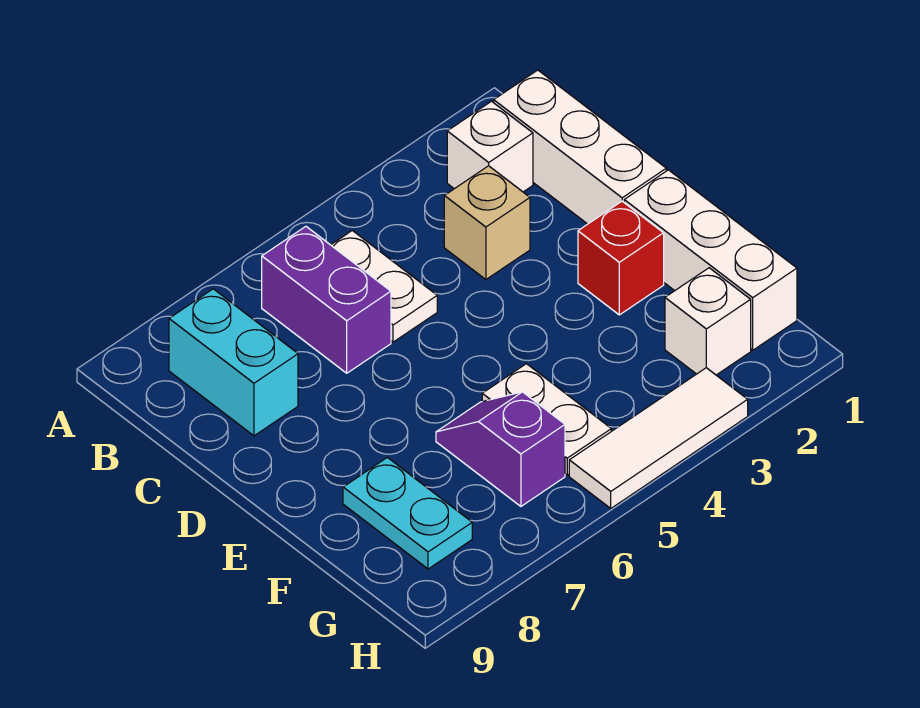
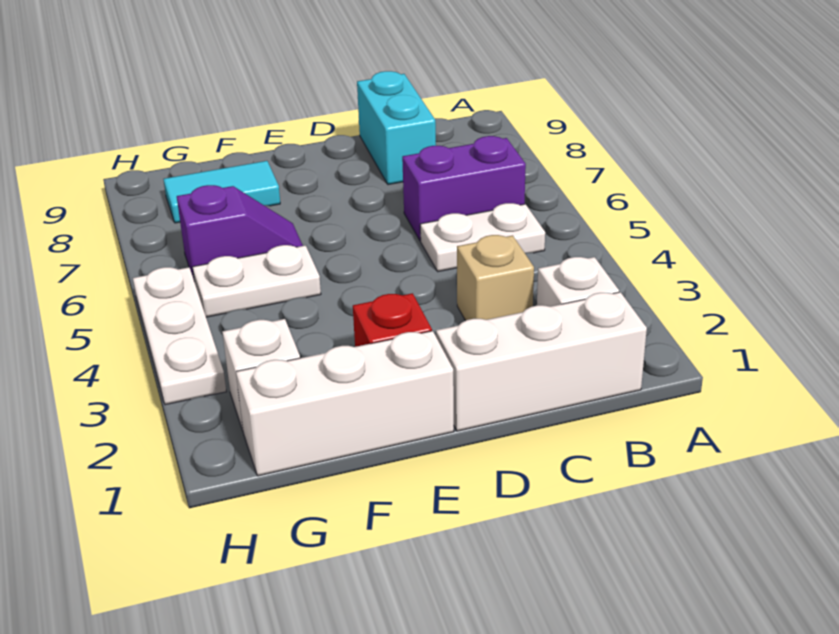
cyan 1x2 brick [169,289,298,436] -> cyan 1x2 brick turned to [357,71,436,185]
cyan 1x2 plate [343,457,472,569] -> cyan 1x2 tile [164,161,280,223]
white 1x3 tile [569,368,748,508] -> white 1x3 plate [133,267,226,405]

